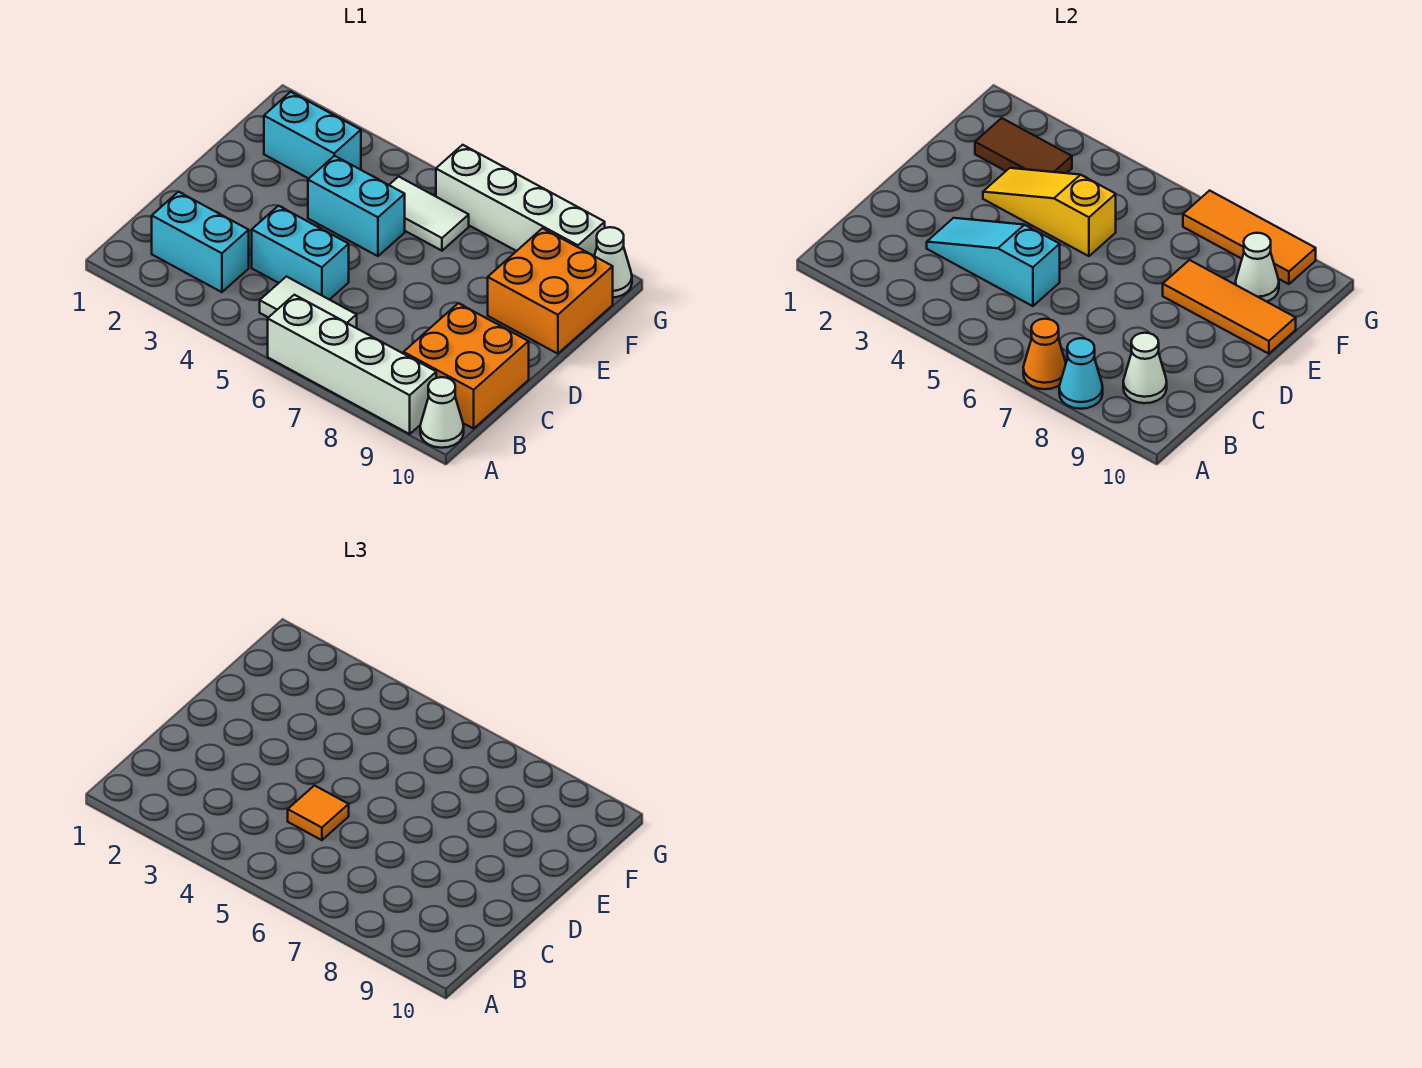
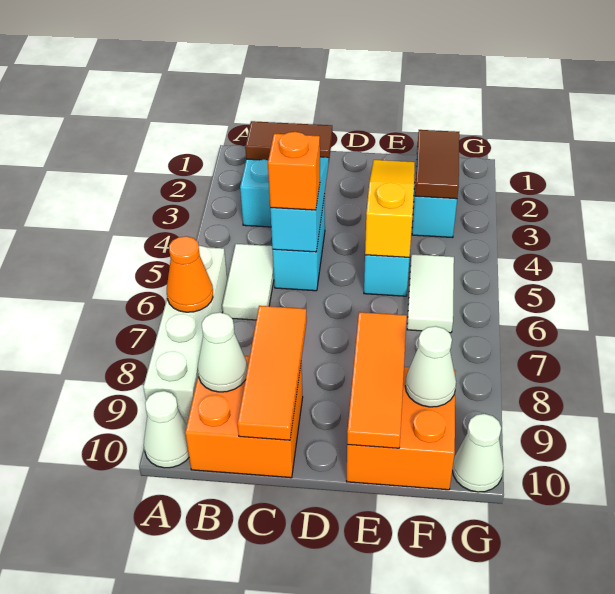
cyan 1x1 cone [1059,338,1103,409] -> none
none -> brown 1x2 tile [245,121,332,160]
orange 1x1 tile [288,786,349,840] -> orange 1x1 brick [268,132,320,210]
white 1x4 brick [436,145,605,256] -> none
orange 1x3 tile [1183,191,1316,284] -> orange 1x3 tile moved to [238,306,307,440]

